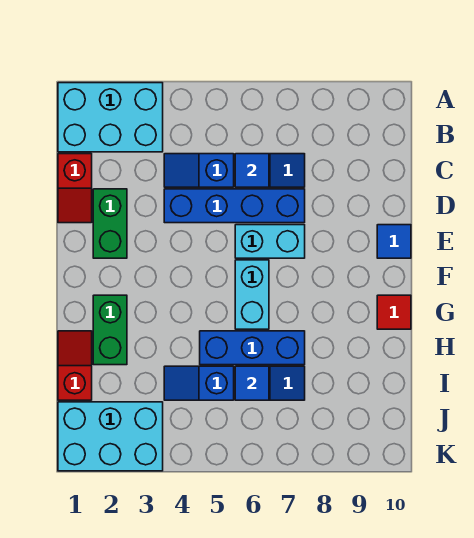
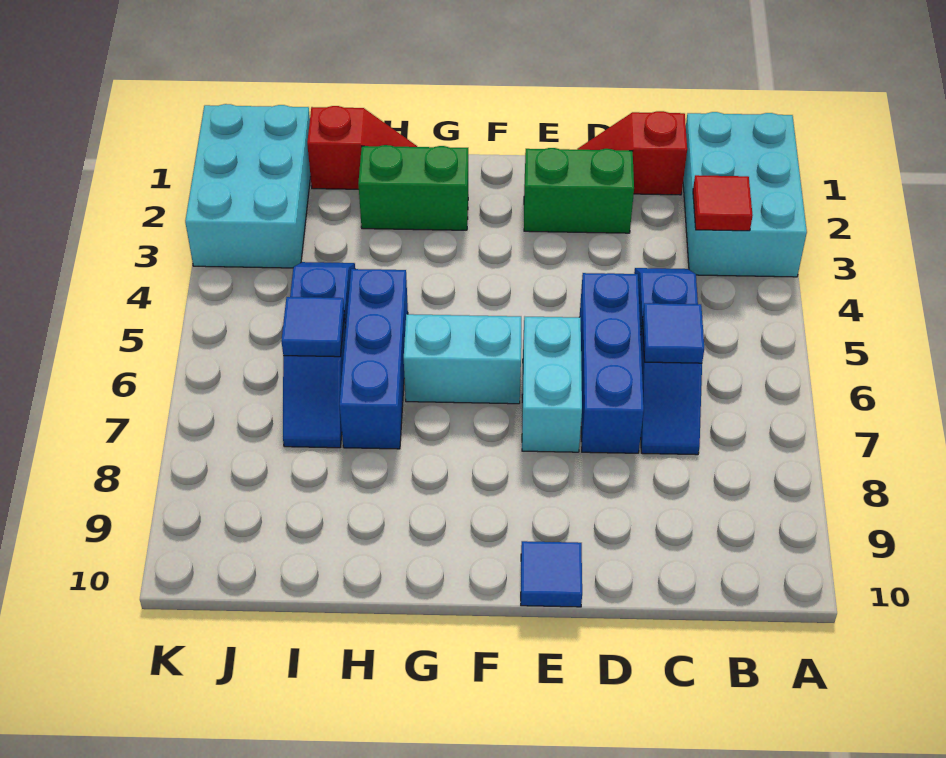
blue 1x4 brick [164,189,305,223] -> blue 1x3 brick [580,273,644,453]
red 1x1 tile [377,295,411,329] -> red 1x1 tile moved to [693,175,753,231]

